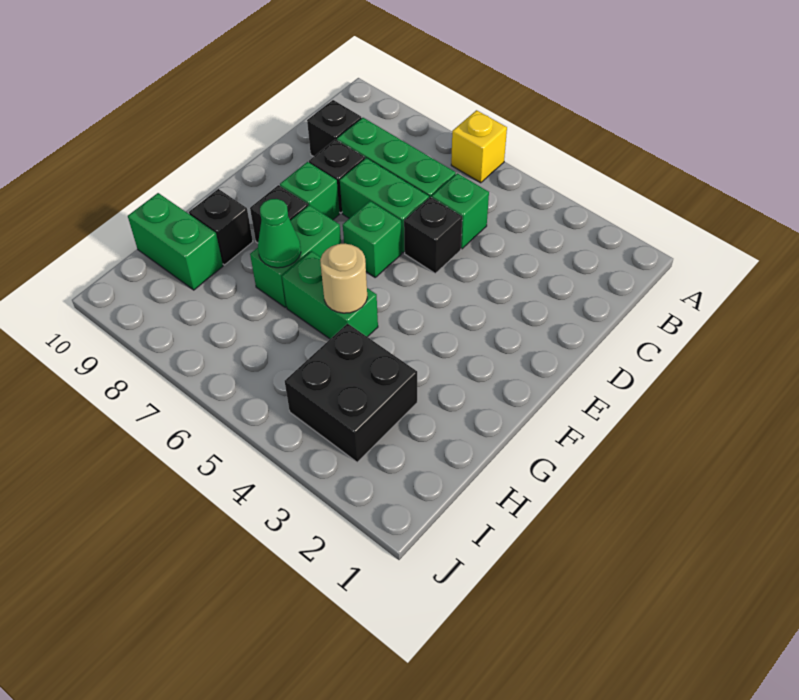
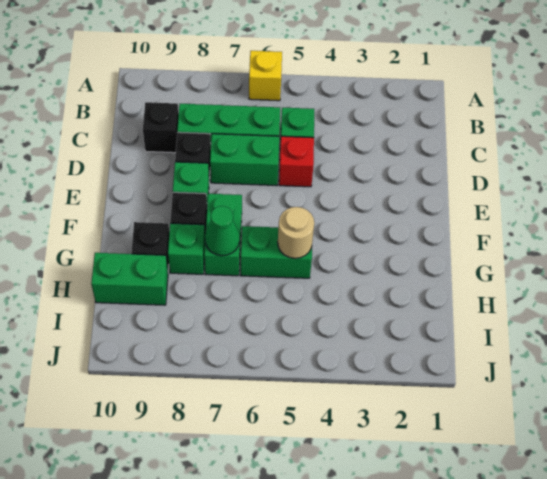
black 1x1 brick [404,197,462,273] -> red 1x1 brick [279,136,314,187]
green 1x1 brick [343,201,402,277] -> green 1x1 brick moved to [168,223,205,274]
black 2x2 brick [285,323,417,462] -> none

